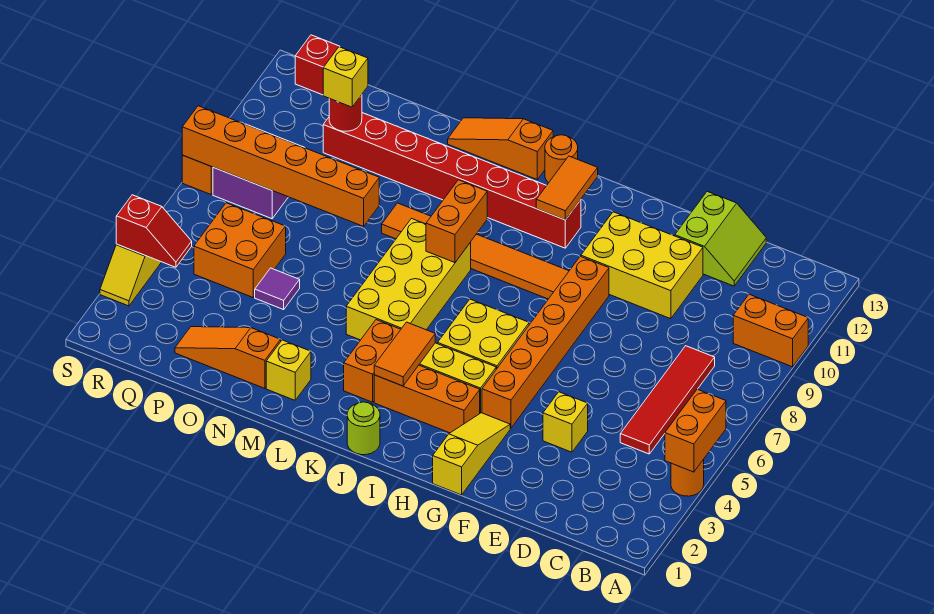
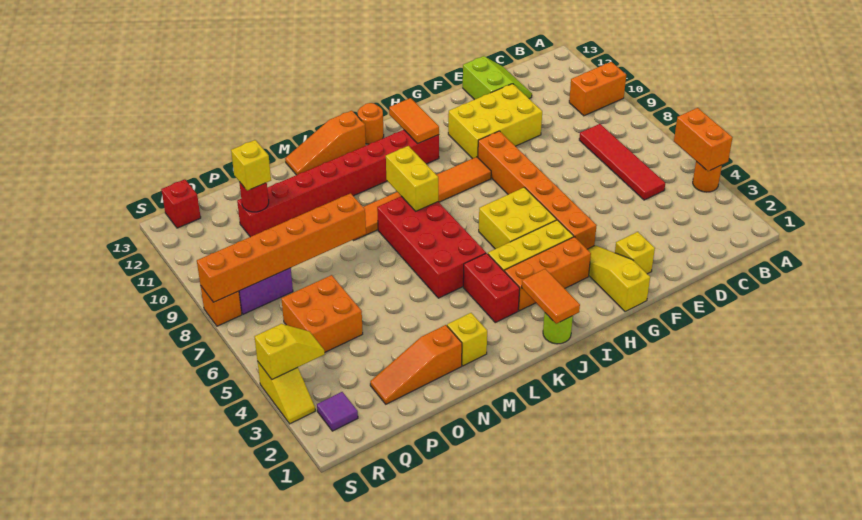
yellow 1x1 brick [543,392,588,452] -> yellow 1x1 brick moved to [615,232,655,274]
orange 1x2 tile [374,322,435,386] -> orange 1x2 tile moved to [522,269,580,324]
orange 1x2 brick [344,320,401,402] -> red 1x2 brick [463,253,520,323]
yellow 2x4 brick [346,219,471,340] -> red 2x4 brick [377,196,486,298]
orange 1x2 brick [426,180,487,263] -> yellow 1x2 brick [386,146,438,211]
purple 1x1 tile [255,268,300,310] -> purple 1x1 tile moved to [317,392,358,431]
red 1x2 slope [116,195,192,267] -> yellow 1x2 slope [255,324,325,379]

